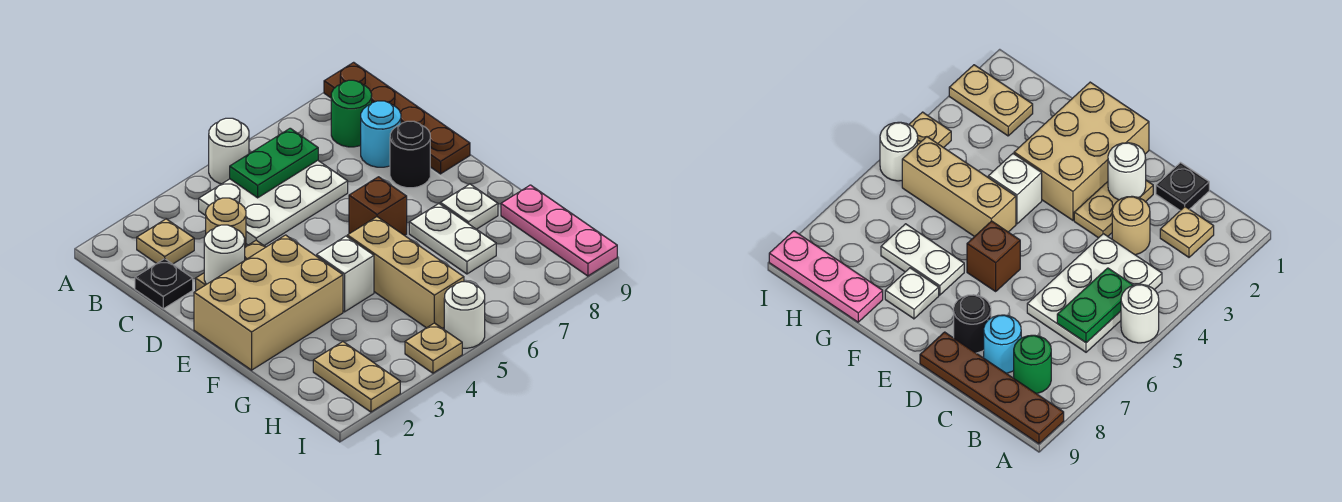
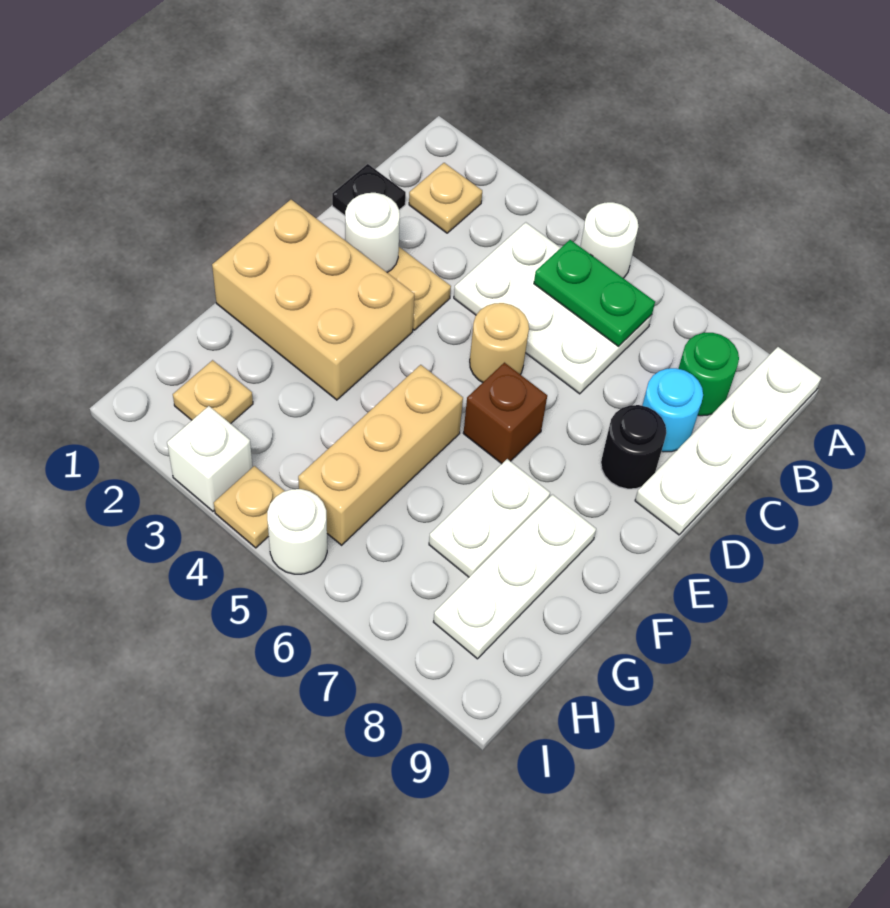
brown 1x4 plate [324,62,470,174] -> white 1x4 plate [635,347,821,535]
tan 1x1 round brick [206,198,246,247] -> tan 1x1 round brick moved to [470,303,529,382]
white 1x1 brick [317,236,374,312] -> white 1x1 brick moved to [167,406,253,511]
white 1x1 plate [440,184,498,229] -> white 1x3 plate [434,495,596,659]
pink 1x3 plate [501,185,617,276] -> none
tan 1x2 plate [313,342,400,412] -> tan 1x1 plate [173,360,253,424]

